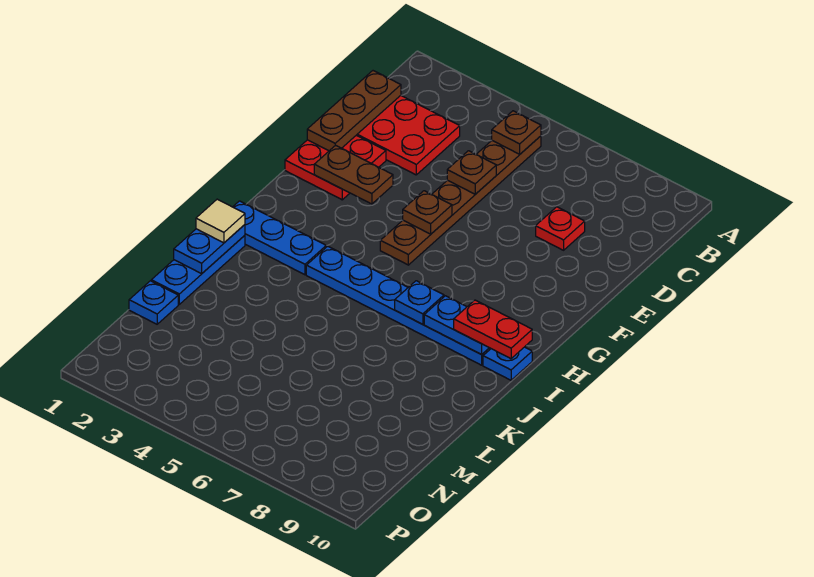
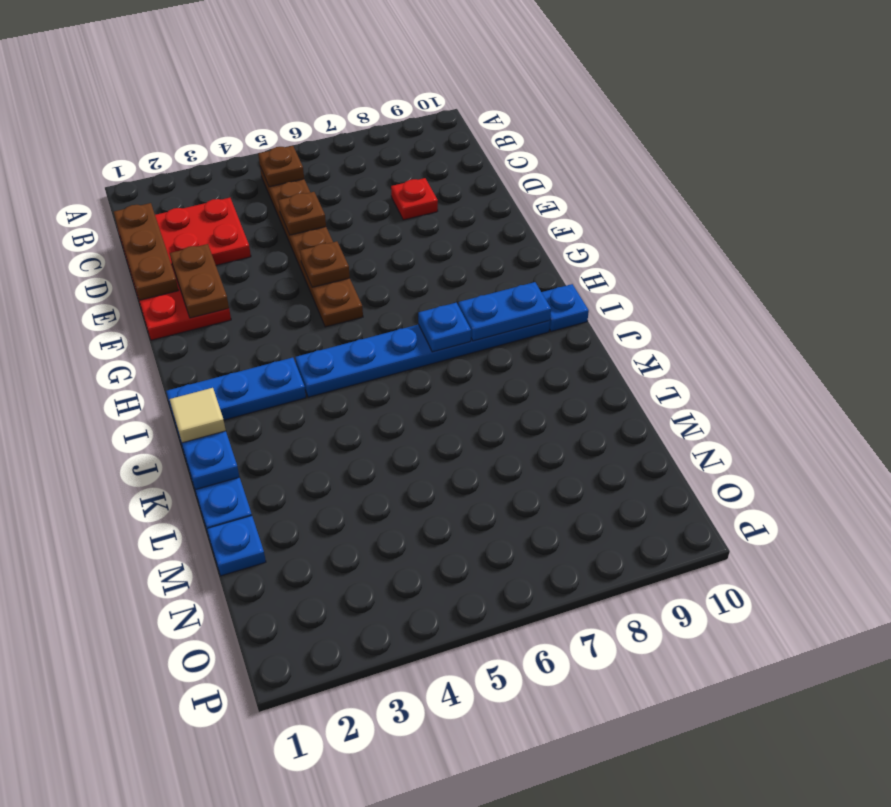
brown 1x2 plate [314,145,393,204] -> brown 1x2 plate turned to [170,244,229,318]
red 1x2 plate [454,300,532,359] -> none

